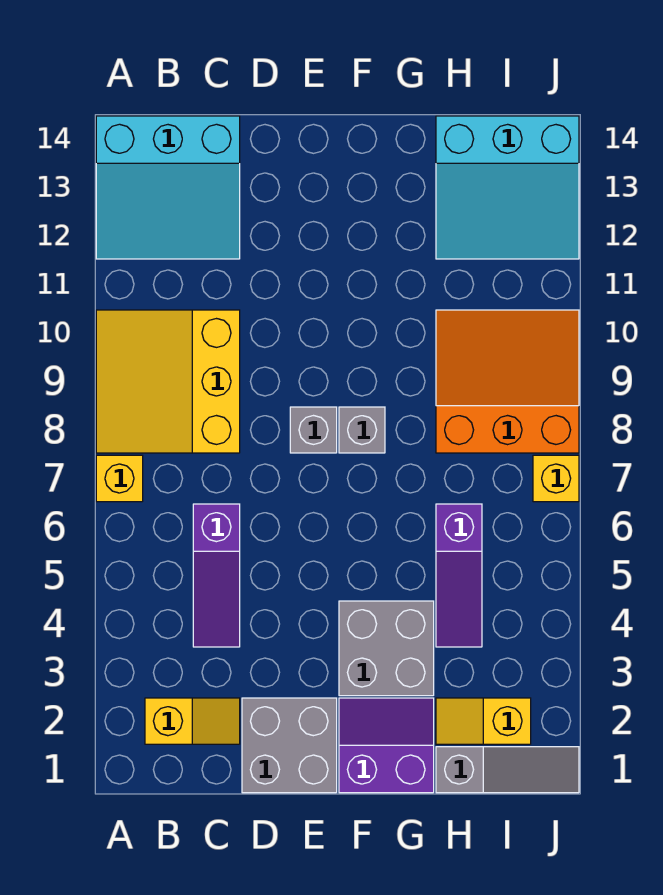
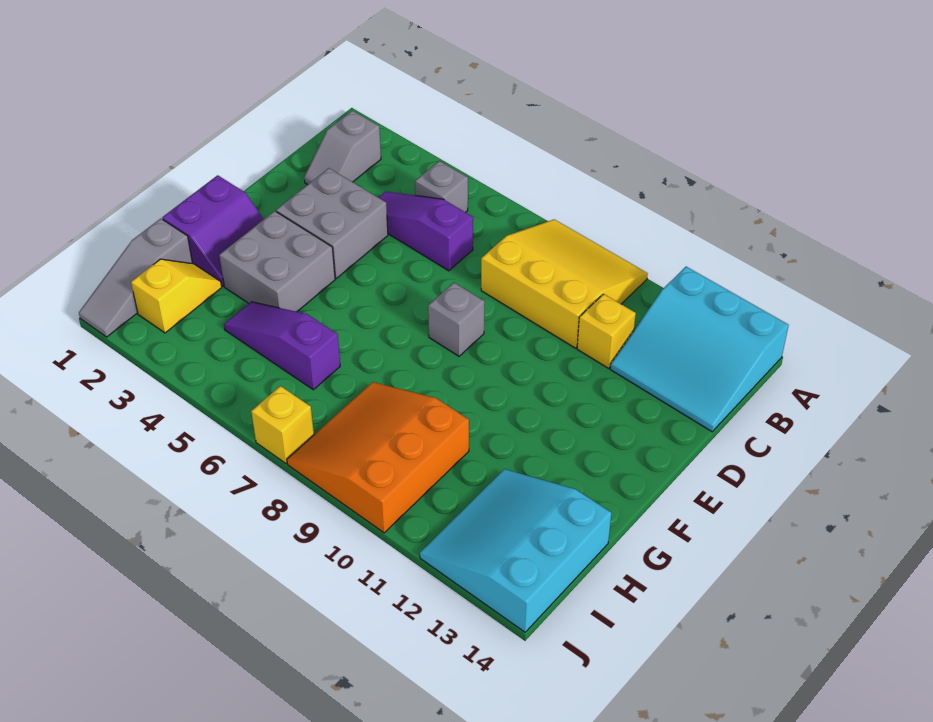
yellow 1x1 brick [96,455,143,502] -> yellow 1x1 brick moved to [577,294,636,368]
cyan 3x3 slope [96,116,240,259] -> cyan 3x3 slope turned to [610,267,789,432]
yellow 1x2 slope [145,698,240,744] -> grey 1x2 slope [304,111,381,185]
grey 2x2 brick [242,698,337,793] -> grey 2x2 brick moved to [276,168,388,278]
grey 1x1 brick [339,407,385,453] -> grey 1x1 brick moved to [415,161,468,212]
orange 3x3 slope [436,310,579,453] -> orange 3x3 slope turned to [287,382,469,533]

